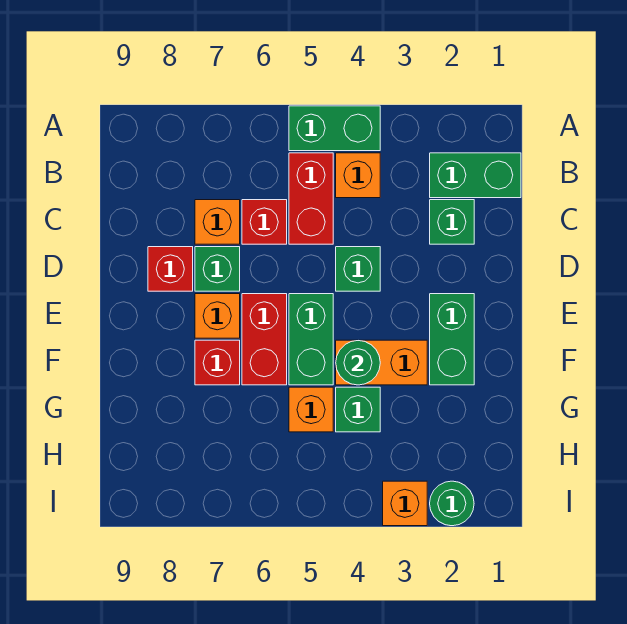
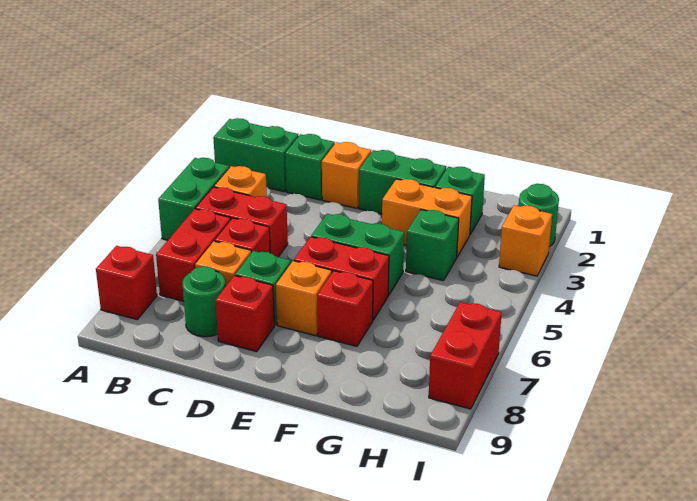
none -> red 1x1 brick [96,246,157,319]
green 1x2 brick [430,153,521,198] -> green 1x2 brick turned to [213,118,298,191]
none -> red 1x2 brick [156,209,231,301]
green 1x1 brick [336,247,380,291] -> green 1x1 brick moved to [435,167,485,234]
orange 1x2 brick [336,340,427,385] -> orange 1x2 brick turned to [382,179,472,257]
green 1x1 round brick [336,340,380,385] -> green 1x1 round brick moved to [183,266,225,337]
orange 1x1 brick [289,387,333,432] -> orange 1x1 brick moved to [322,142,371,208]
none -> red 1x2 brick [429,302,502,409]

